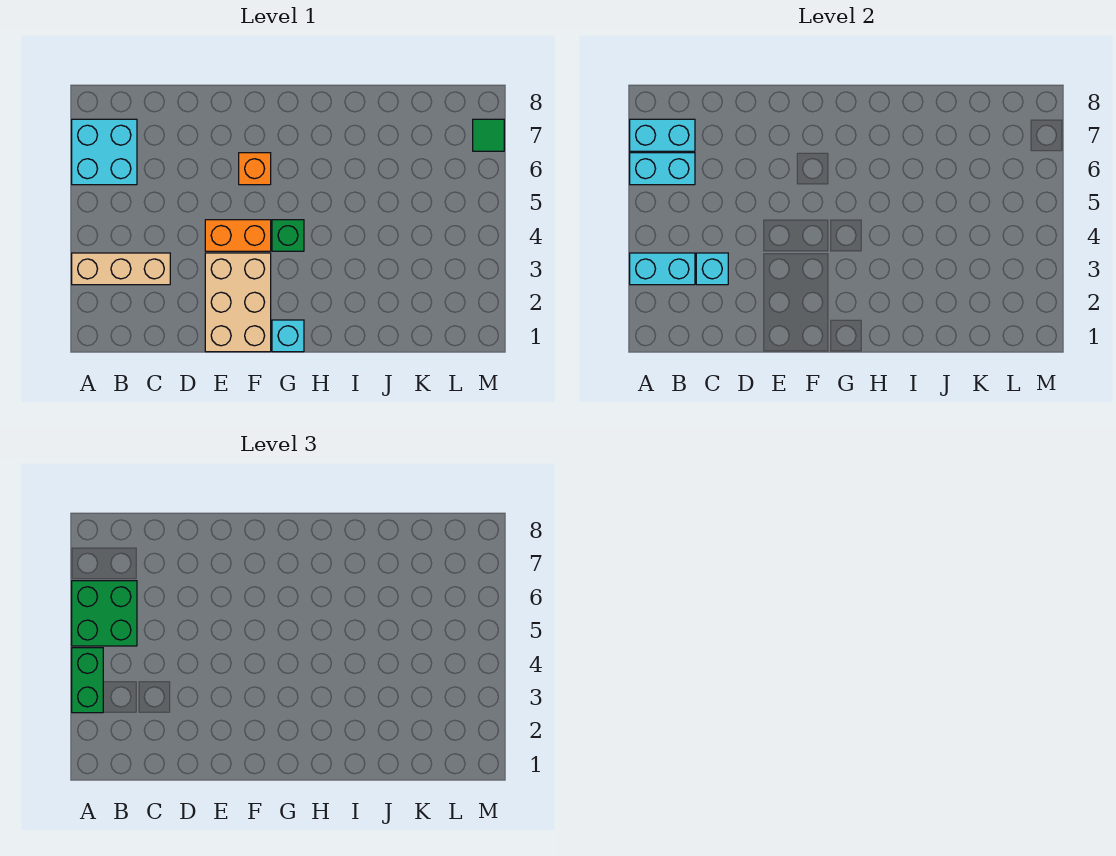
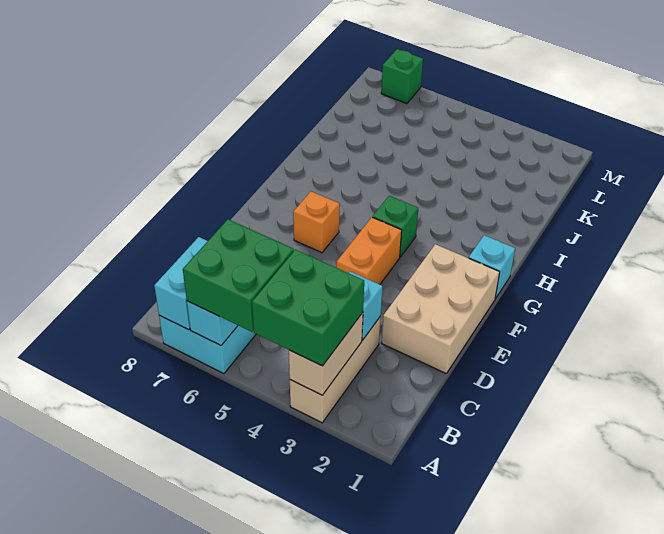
cyan 1x2 brick [630,253,695,285] -> tan 1x2 brick [289,313,363,395]
green 1x2 brick [72,648,103,713] -> green 2x2 brick [252,250,364,366]
tan 2x3 brick [205,253,271,352] -> tan 2x3 brick turned to [382,244,500,374]
green 1x1 tile [473,119,504,151] -> green 1x1 brick [381,49,423,104]

